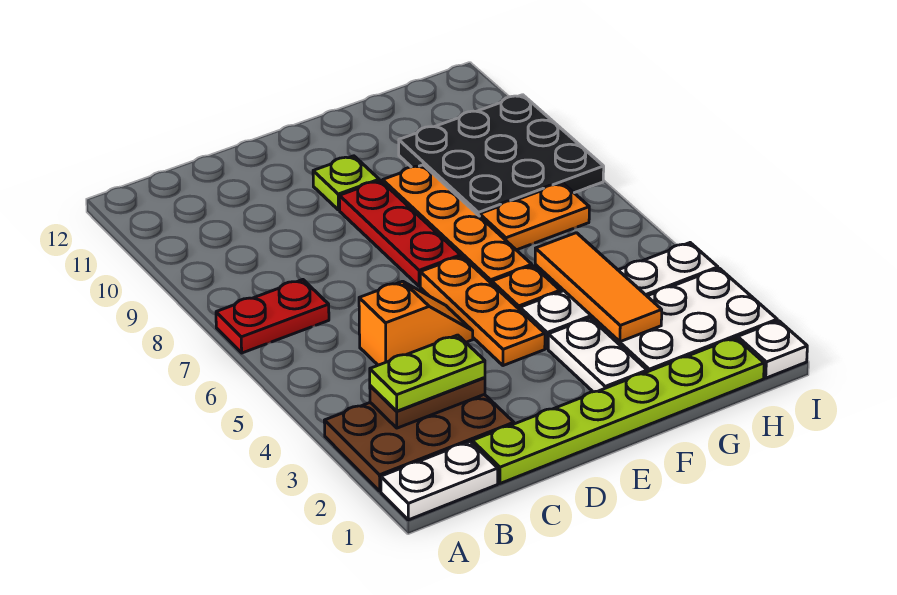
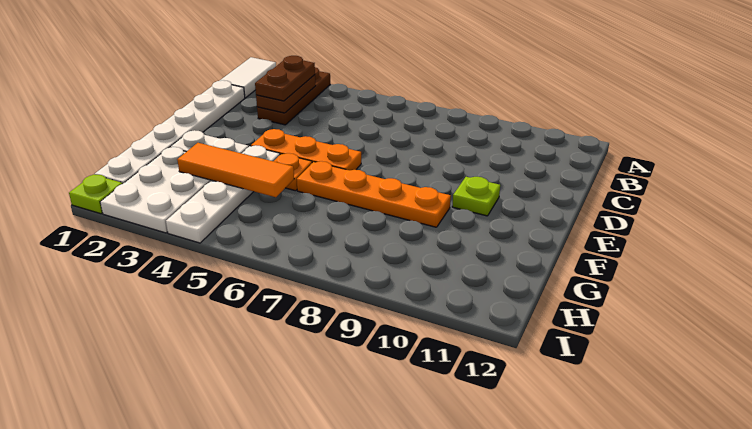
white 1x2 plate [381,442,498,520] -> white 1x2 tile [220,57,276,98]
brown 2x3 plate [324,394,514,491] -> brown 1x3 plate [257,67,330,125]
red 1x2 plate [216,280,329,353] -> none
lime 1x2 plate [370,335,485,411] -> brown 1x2 plate [255,56,315,101]
lime 1x6 plate [472,337,764,483] -> white 1x6 plate [95,80,245,183]
orange 1x2 slope [359,281,473,365] -> none
red 1x3 plate [339,181,461,286] -> none
orange 1x2 plate [480,183,589,250] -> none
black 3x3 plate [399,95,604,216] -> none
white 1x1 plate [738,321,807,378] -> lime 1x1 plate [69,175,123,214]

